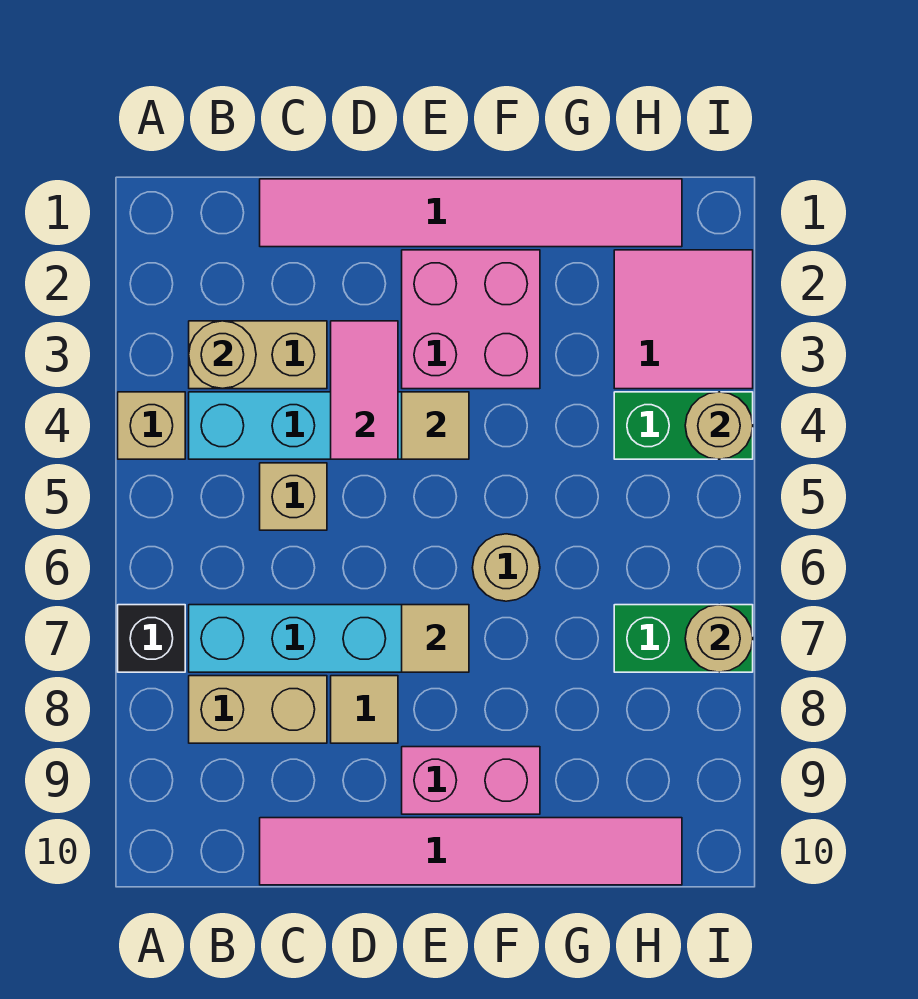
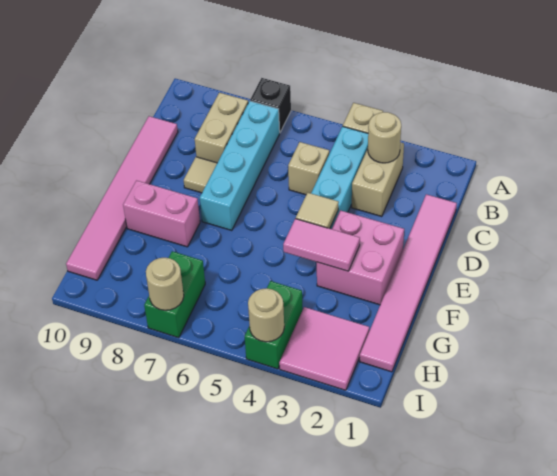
pink 1x2 tile [331,321,398,459] -> pink 1x2 tile moved to [283,219,360,271]
tan 1x1 tile [402,605,469,672] -> none
pink 1x2 brick [402,747,540,814] -> pink 1x2 brick turned to [123,181,200,247]
tan 1x1 round brick [472,534,540,601] -> none

